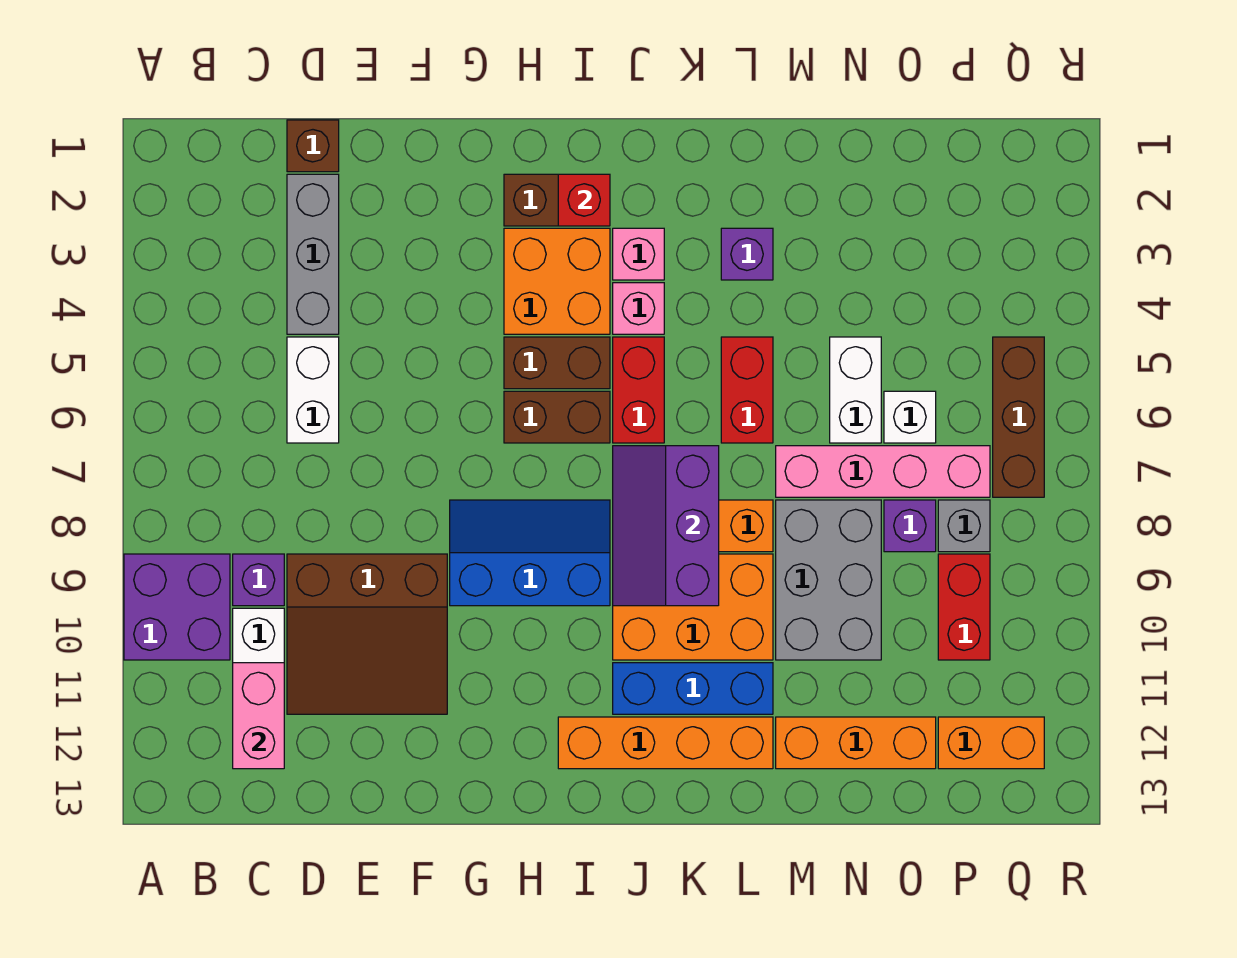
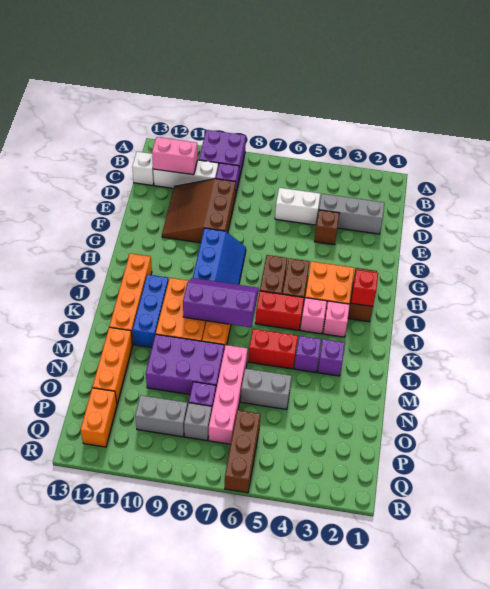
brown 1x1 brick [287,120,339,172] -> brown 1x1 brick moved to [314,210,339,245]
none -> purple 1x1 brick [294,336,321,372]
grey 2x3 brick [776,500,881,660] -> purple 2x3 brick [146,334,224,395]
white 1x2 brick [830,337,881,443] -> grey 1x2 brick [241,369,292,409]
white 1x1 brick [884,391,936,443] -> white 1x1 brick moved to [132,152,154,185]
red 1x2 brick [938,554,990,660] -> grey 1x2 brick [135,395,188,437]
brown 1x3 brick [993,337,1044,497] -> brown 1x3 brick turned to [225,410,260,493]

